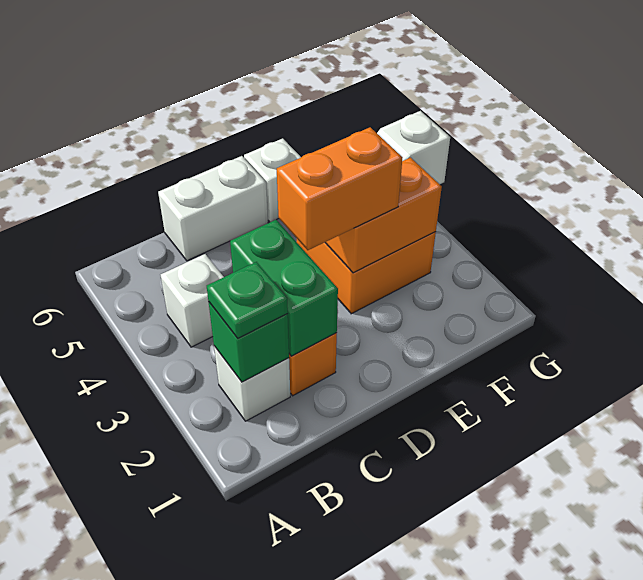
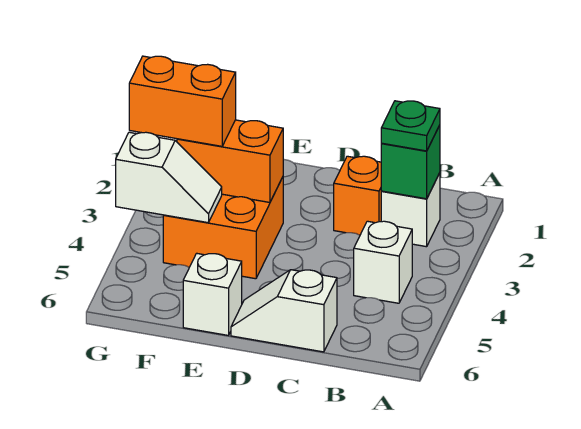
green 1x2 brick [230,220,338,356] -> none
white 1x2 brick [158,156,268,261] -> white 1x2 slope [231,270,337,352]
orange 1x2 brick [277,127,403,250] -> orange 1x2 brick moved to [129,56,236,146]

